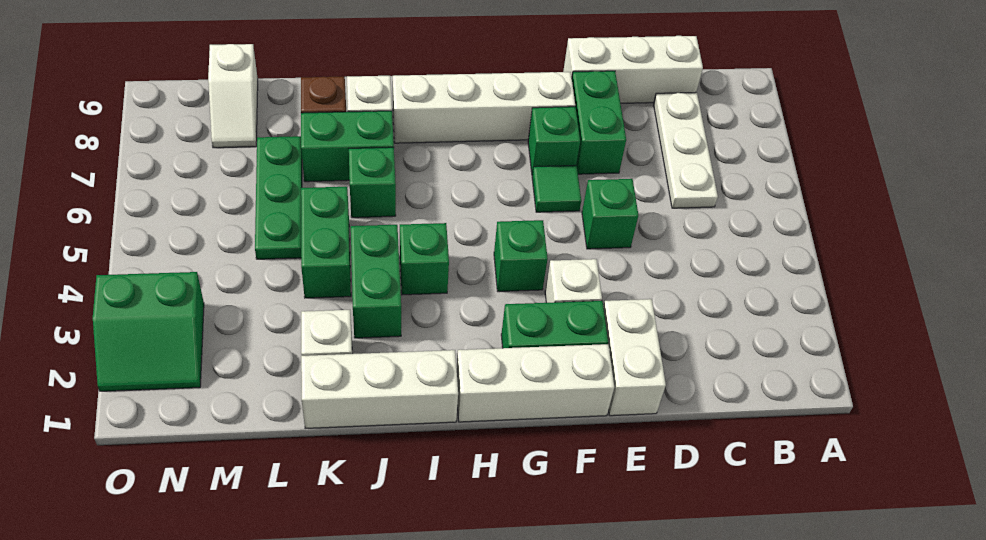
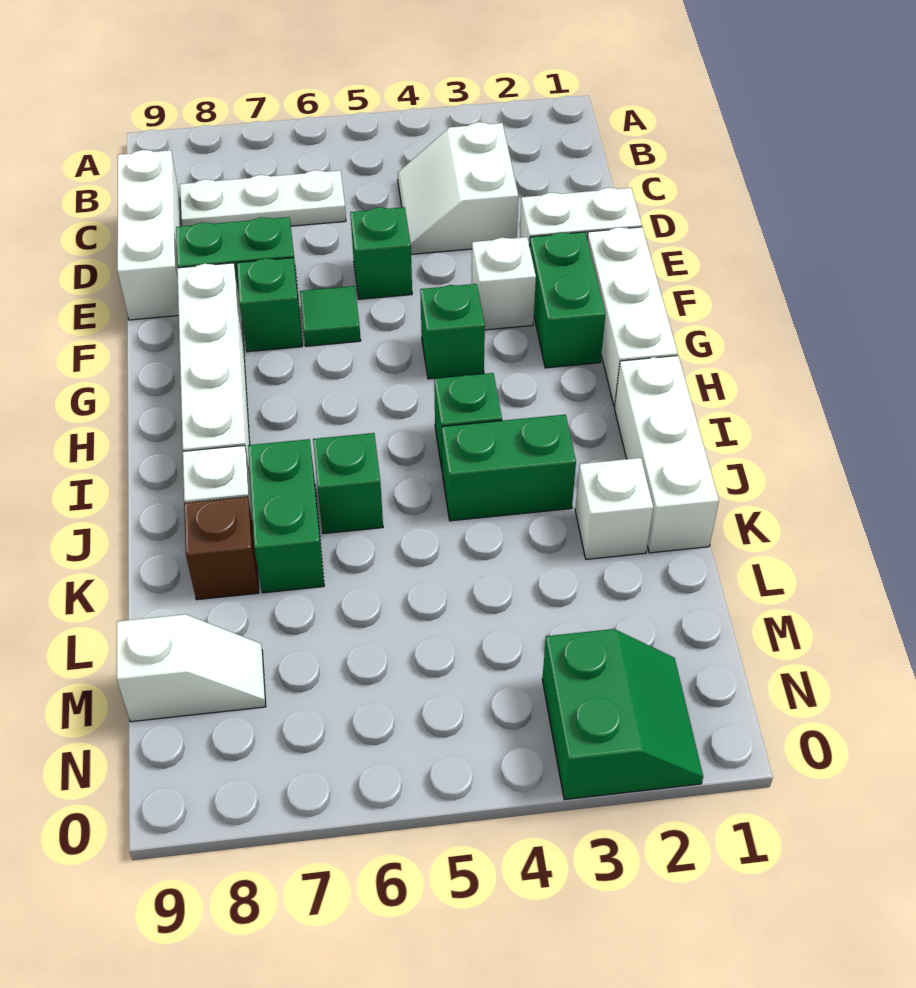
none -> white 2x2 slope [398,122,518,254]
green 1x2 brick [301,187,351,298] -> none
green 1x3 plate [255,136,302,259] -> none

